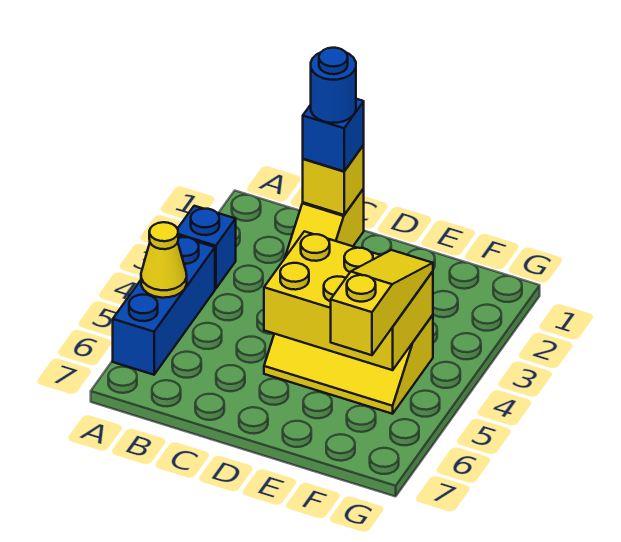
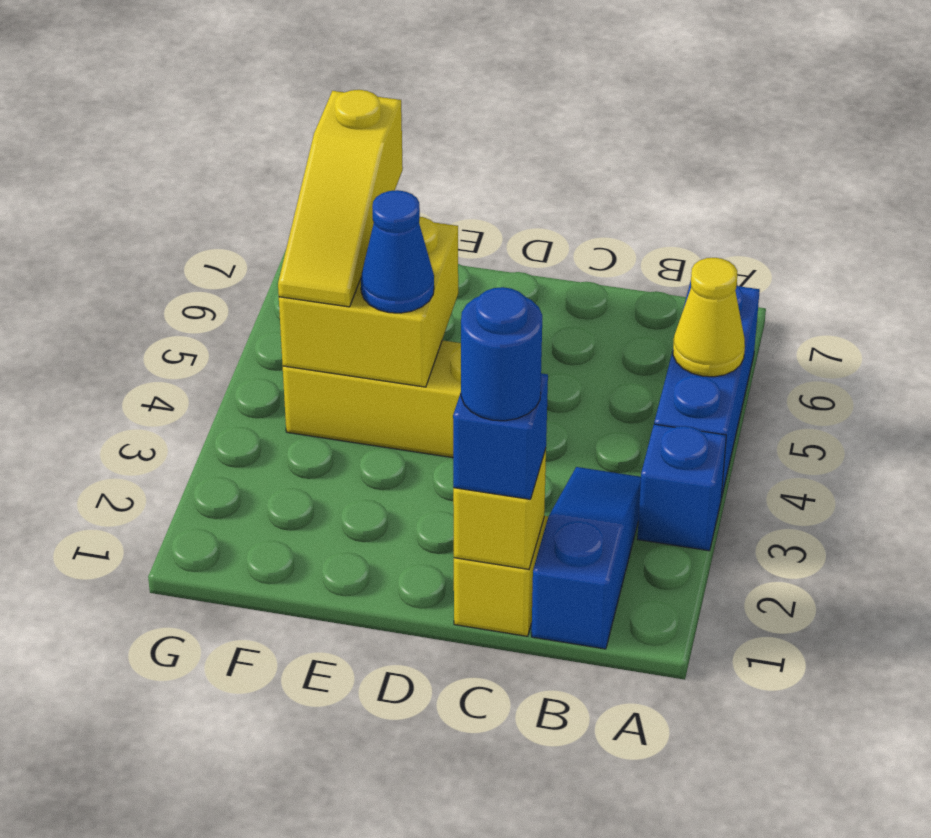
none -> blue 1x3 slope [532,467,641,649]
yellow 2x3 brick [264,231,433,370] -> yellow 2x2 brick [279,217,458,387]
none -> blue 1x1 cone [361,190,434,313]

